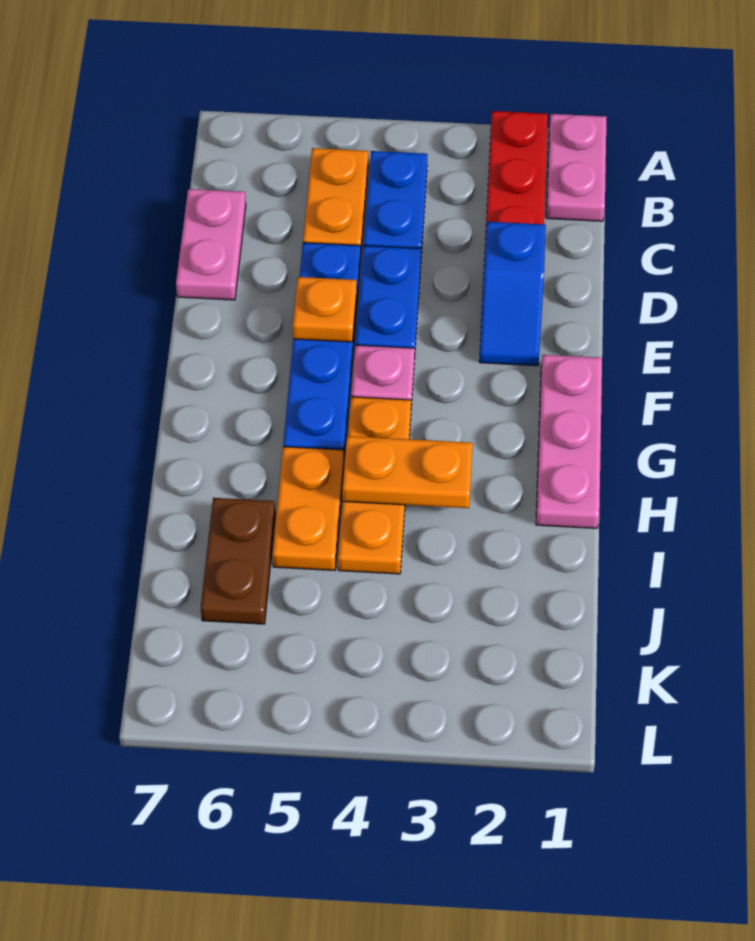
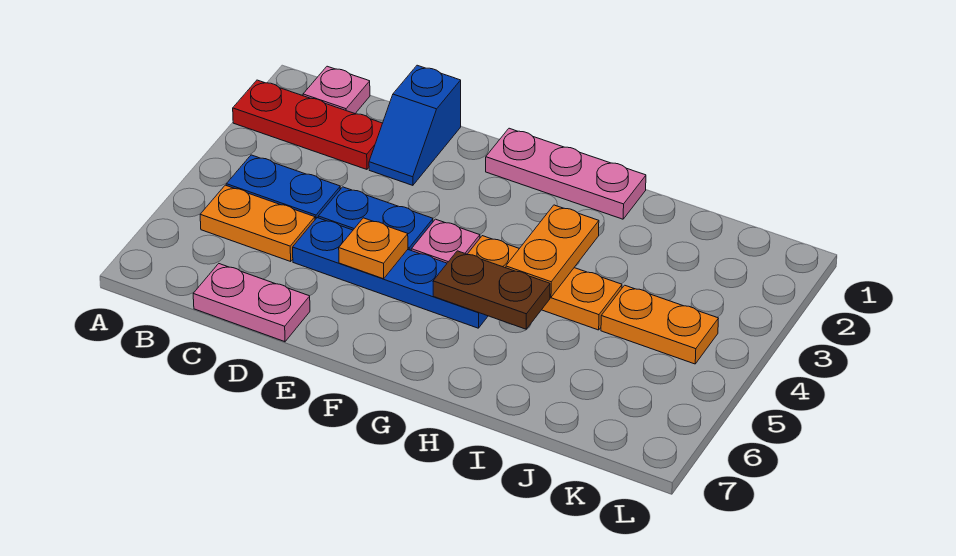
pink 1x2 plate [546,114,607,221] -> pink 1x1 plate [303,66,370,113]
blue 1x2 slope [479,222,546,366] -> blue 1x2 slope turned to [369,65,461,185]
orange 1x2 plate [273,447,344,570] -> orange 1x2 plate moved to [601,285,719,364]
brown 1x2 plate [201,498,275,624] -> brown 1x2 plate moved to [433,251,550,329]

